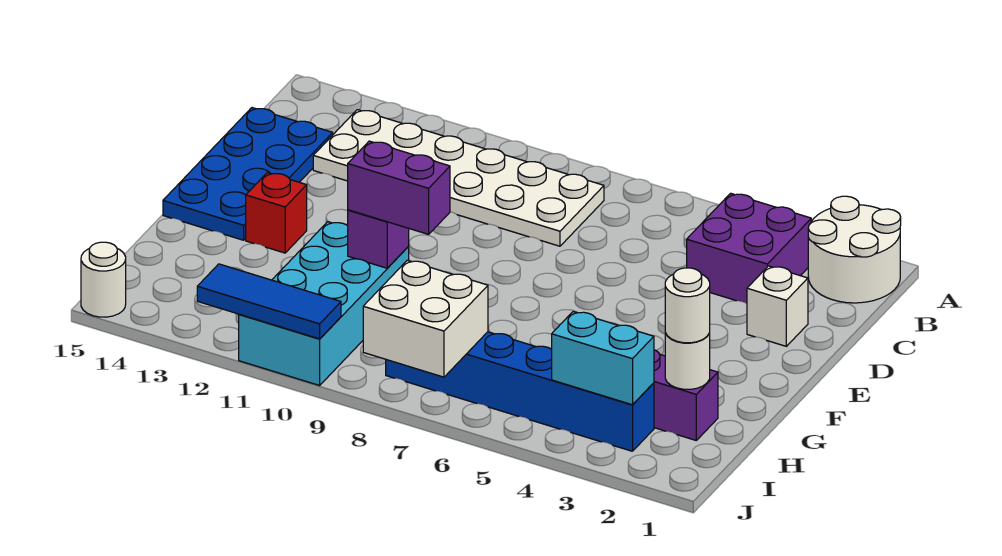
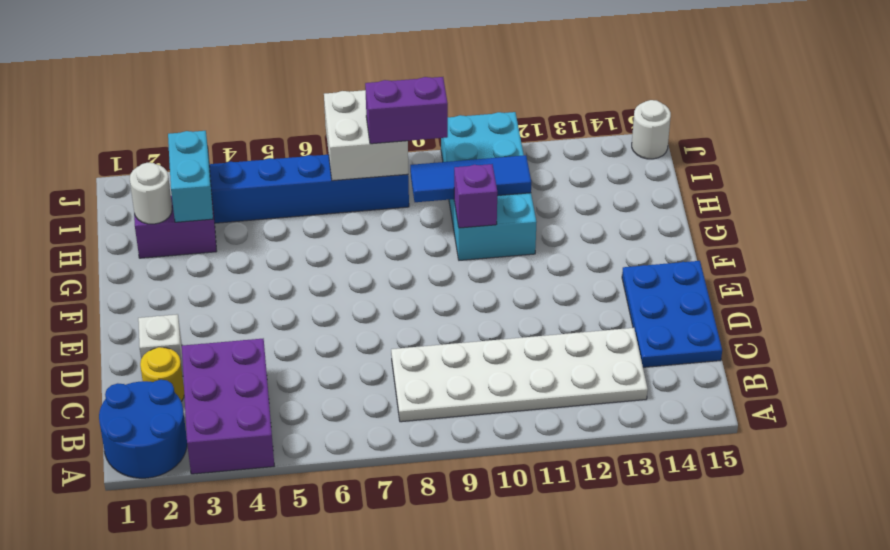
white 2x2 round brick [808,196,901,303] -> blue 2x2 round brick [99,380,187,478]
purple 2x2 brick [687,193,811,303] -> purple 2x3 brick [182,339,274,474]
none -> yellow 1x1 round brick [140,347,184,402]
blue 2x4 plate [163,108,333,240] -> blue 2x3 plate [622,261,722,367]
red 1x1 brick [246,173,307,253] -> none
purple 1x2 brick [348,141,450,234] -> purple 1x2 brick moved to [365,77,448,144]
white 1x1 round brick [665,268,710,343] -> none
cyan 1x2 brick [552,312,654,405] -> cyan 1x2 brick turned to [168,131,213,222]
blue 1x3 tile [197,264,341,339] -> blue 1x3 tile moved to [410,155,531,202]

